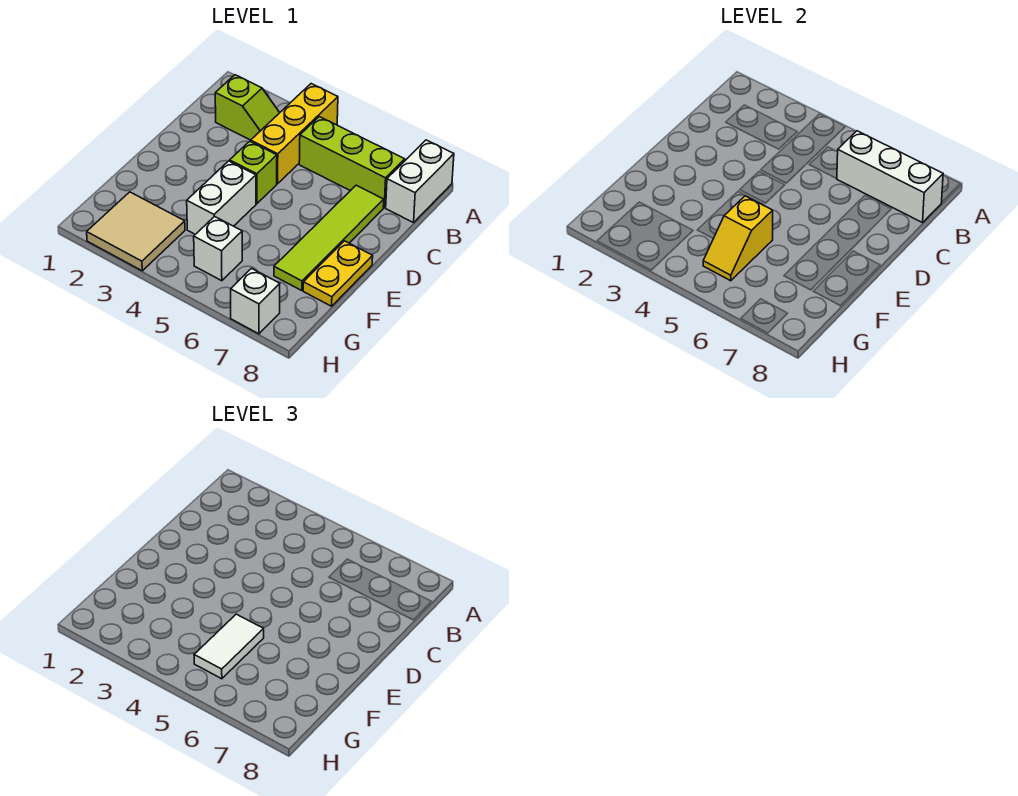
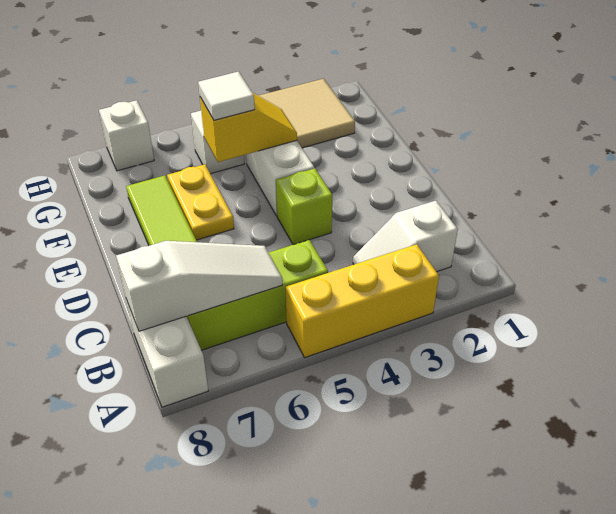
yellow 1x3 brick [251,84,338,184] -> yellow 1x3 brick turned to [286,244,439,358]
lime 1x2 slope [215,75,280,140] -> white 1x2 slope [353,201,458,272]
white 1x3 brick [837,131,943,223] -> white 1x3 slope [116,241,282,331]
yellow 1x2 plate [303,241,373,306] -> yellow 1x2 plate moved to [167,164,234,240]
yellow 1x2 slope [703,196,773,281] -> yellow 1x2 slope turned to [200,93,297,162]
white 1x2 tile [194,614,264,679] -> white 1x1 tile [198,72,255,120]

